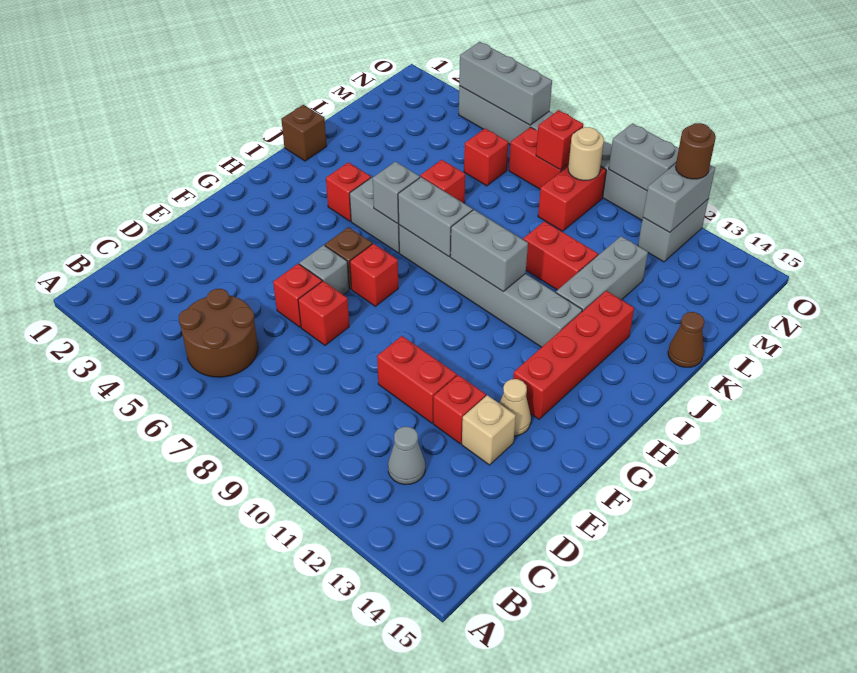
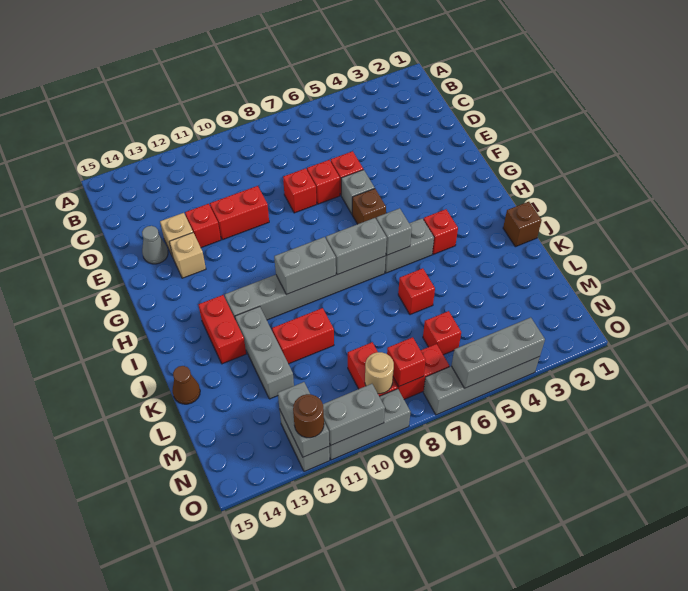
brown 2x2 round brick [179,289,258,377] -> none
grey 1x1 cone [388,427,425,485] -> grey 1x1 cone moved to [142,226,168,264]
tan 1x1 cone [499,379,531,436] -> tan 1x1 brick [169,233,206,278]
red 1x1 brick [350,244,398,306] -> red 1x1 brick moved to [283,168,317,213]
red 1x4 brick [513,291,634,419] -> red 1x2 brick [198,295,246,364]

